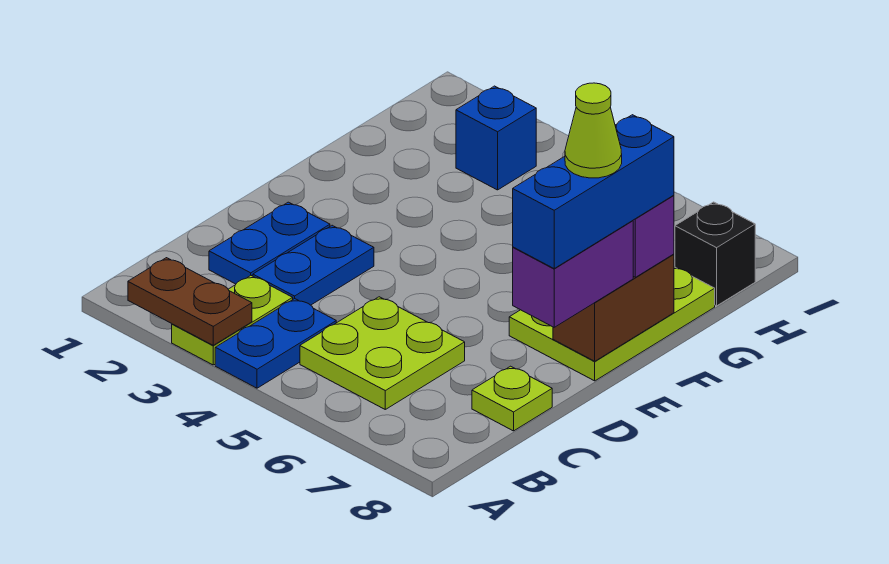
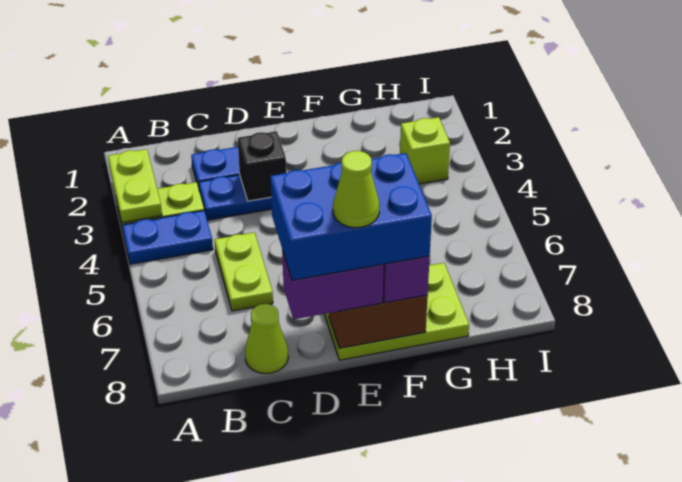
brown 1x2 plate [128,258,252,345] -> lime 1x2 plate [108,149,162,222]
lime 2x2 plate [300,297,465,409] -> lime 1x2 plate [215,232,273,311]
lime 1x1 plate [472,366,552,431] -> lime 1x1 cone [245,304,288,374]
blue 1x3 brick [513,115,674,268] -> blue 2x3 brick [270,153,432,280]
blue 1x1 brick [456,86,536,190] -> lime 1x1 brick [400,117,450,184]
black 1x1 brick [675,202,755,306] -> black 1x1 brick moved to [238,131,286,201]

